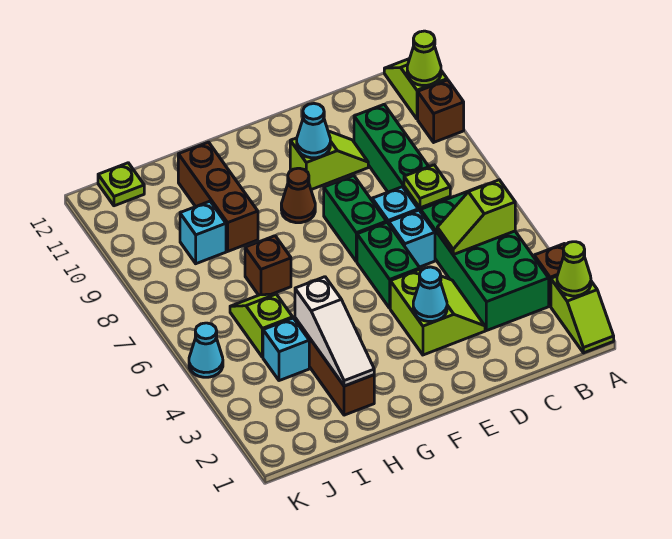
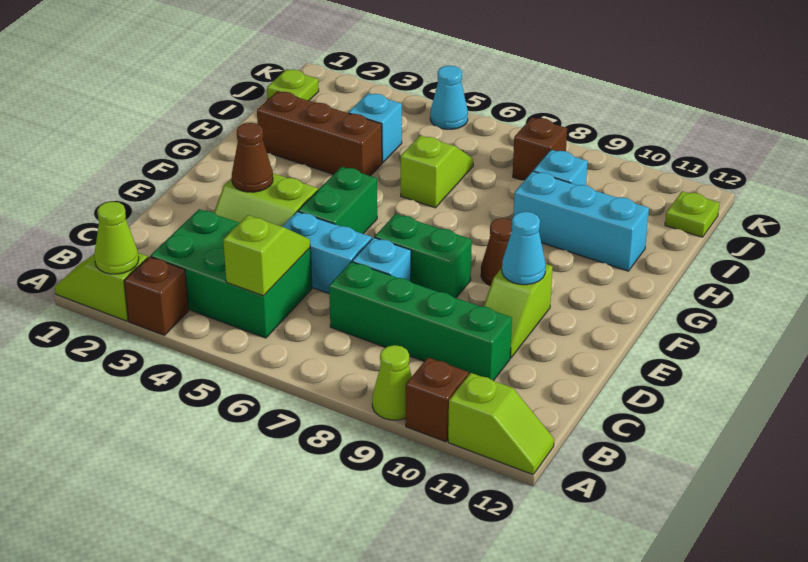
lime 1x1 cone [407,31,441,86] -> lime 1x1 cone moved to [372,345,412,420]
green 2x4 brick [421,186,549,331] -> green 2x3 brick [150,209,312,338]
lime 1x1 plate [404,165,450,208] -> lime 1x1 plate moved to [267,69,319,101]
cyan 1x1 brick [389,210,435,267] -> cyan 1x2 brick [282,212,372,293]
cyan 1x1 cone [413,267,447,321] -> brown 1x1 cone [232,123,273,192]
green 1x2 brick [357,223,420,308] -> green 1x2 brick turned to [298,167,377,234]
white 1x3 slope [295,277,374,386] -> none
brown 1x1 brick [245,236,291,295] -> brown 1x1 brick moved to [513,118,567,181]
brown 1x3 brick [178,142,258,251] -> cyan 1x3 brick [513,171,649,271]
lime 1x2 slope [230,294,293,357] -> lime 1x2 slope turned to [401,135,473,208]

